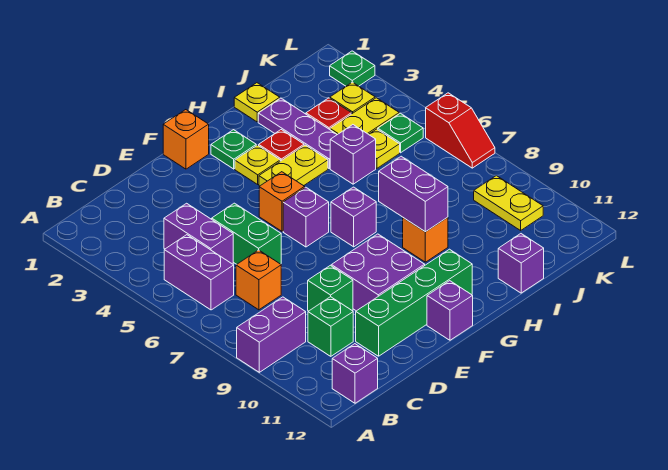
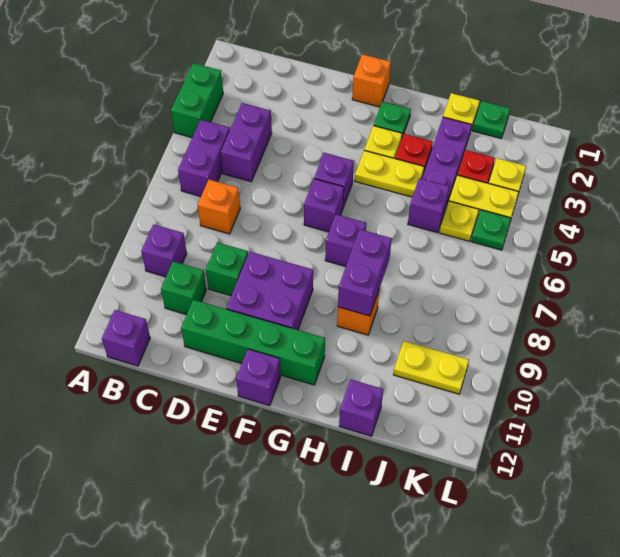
purple 1x2 brick [237,297,306,372] -> purple 1x1 brick [141,224,187,277]
green 1x2 brick [212,203,281,264] -> green 1x2 brick moved to [171,63,223,137]
orange 1x1 brick [259,172,305,231] -> purple 1x1 brick [314,153,354,207]
yellow 1x2 plate [474,176,543,230] -> yellow 1x2 plate turned to [393,341,469,394]
green 1x1 plate [330,51,375,86] -> green 1x1 plate moved to [473,101,510,138]
red 1x2 slope [426,93,495,168] -> none

